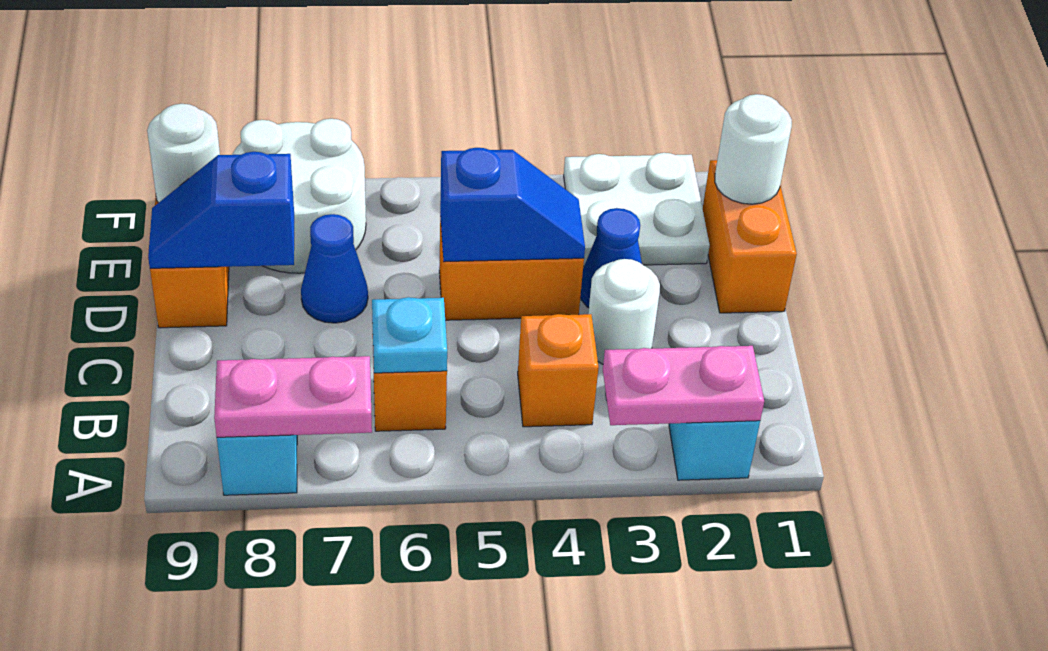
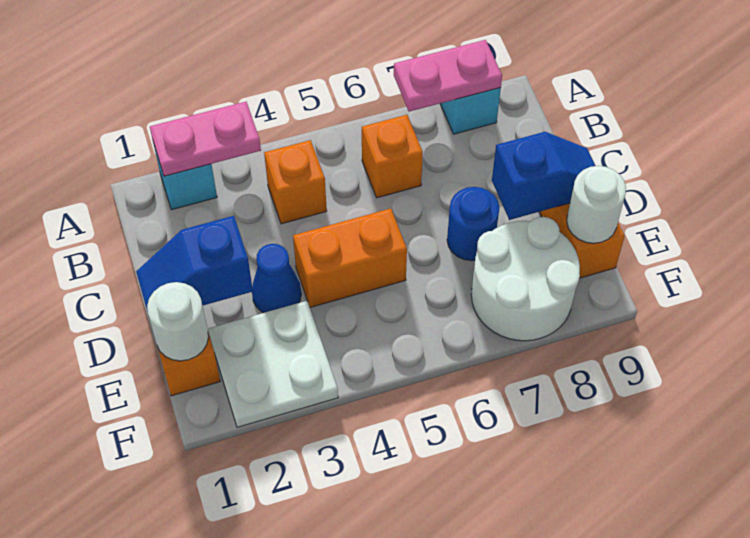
cyan 1x1 plate [372,297,447,373] -> none
white 1x1 round brick [588,259,660,364] -> none
blue 1x2 slope [440,148,585,262] -> blue 1x2 slope moved to [136,216,253,312]
blue 1x1 cone [301,214,368,323] -> blue 1x1 round brick [447,187,500,261]

